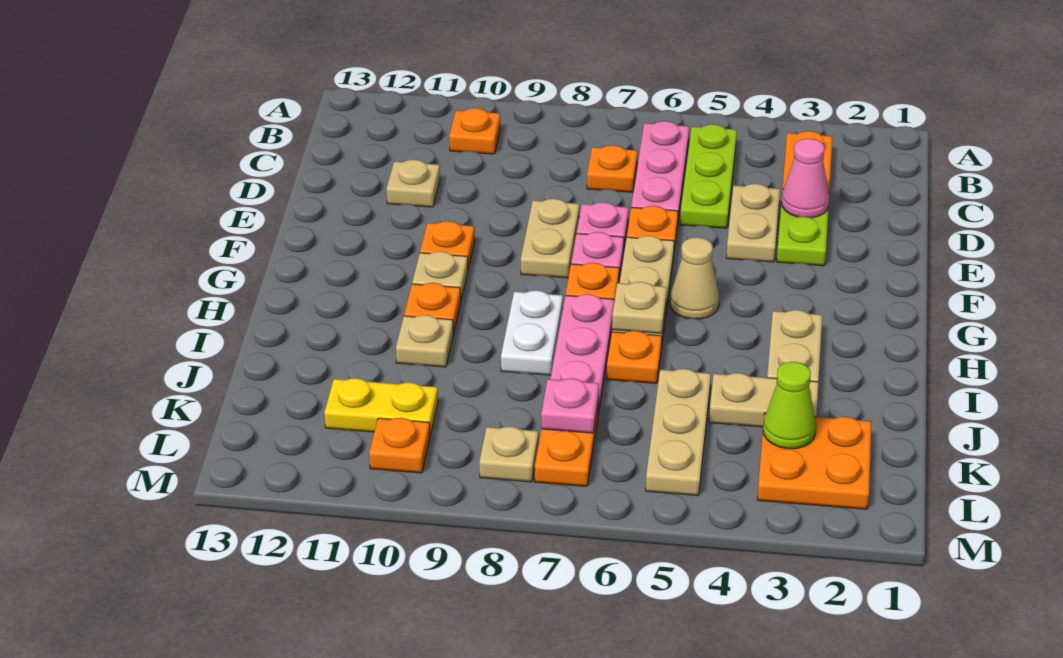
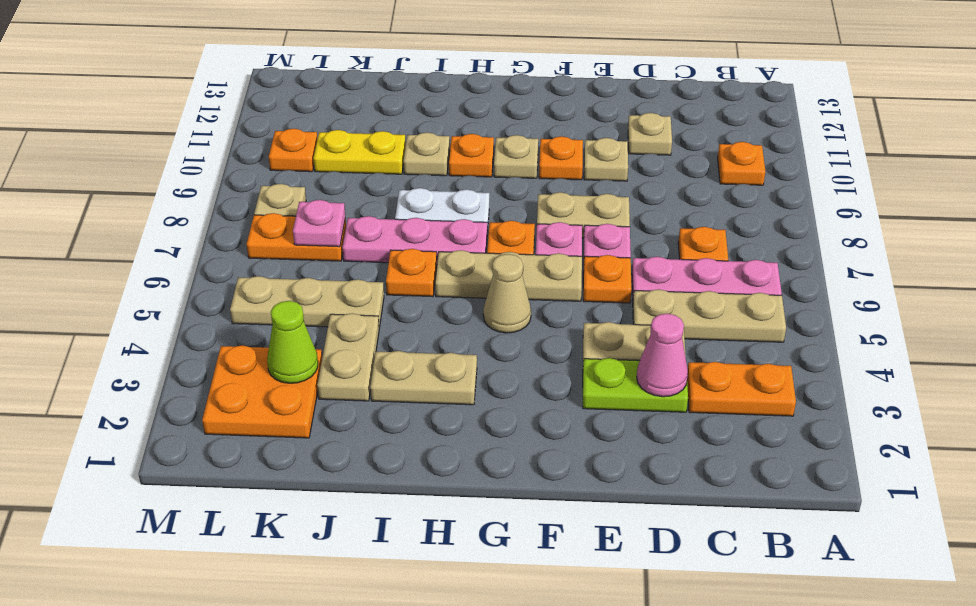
lime 1x3 plate [680,124,737,228] -> tan 1x3 plate [633,289,786,342]
tan 1x1 plate [612,282,667,334] -> tan 1x1 plate moved to [584,138,628,181]
yellow 1x2 plate [324,378,438,436] -> yellow 1x2 plate turned to [313,130,406,174]

